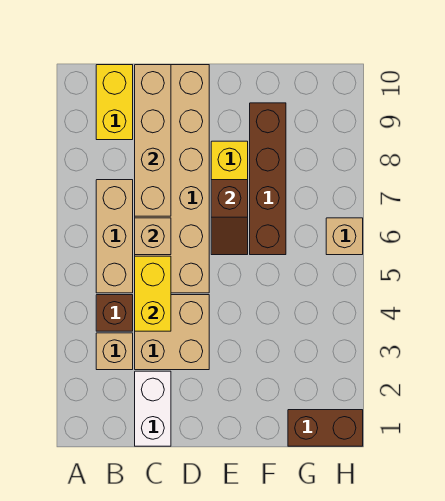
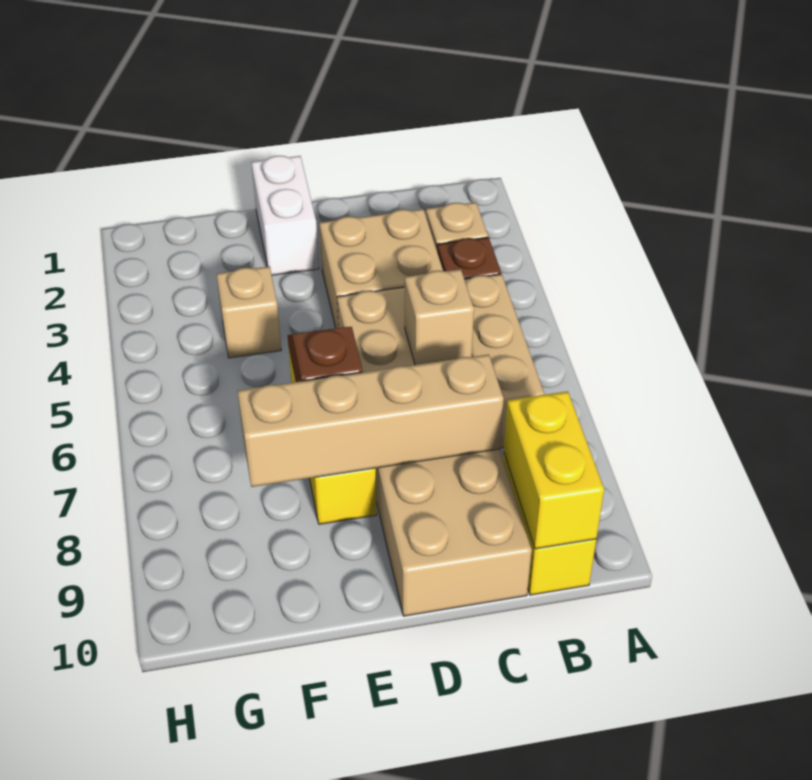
white 1x2 brick [135,371,171,446] -> white 1x2 brick moved to [251,156,319,275]
yellow 1x2 brick [135,256,171,331] -> yellow 1x2 brick moved to [504,391,604,549]
tan 1x4 brick [135,65,171,216] -> tan 1x4 brick turned to [238,354,504,487]
brown 1x4 brick [250,103,286,255] -> none
brown 1x2 brick [288,410,363,446] -> none
tan 1x1 brick [326,218,363,255] -> tan 1x1 brick moved to [216,266,281,358]

